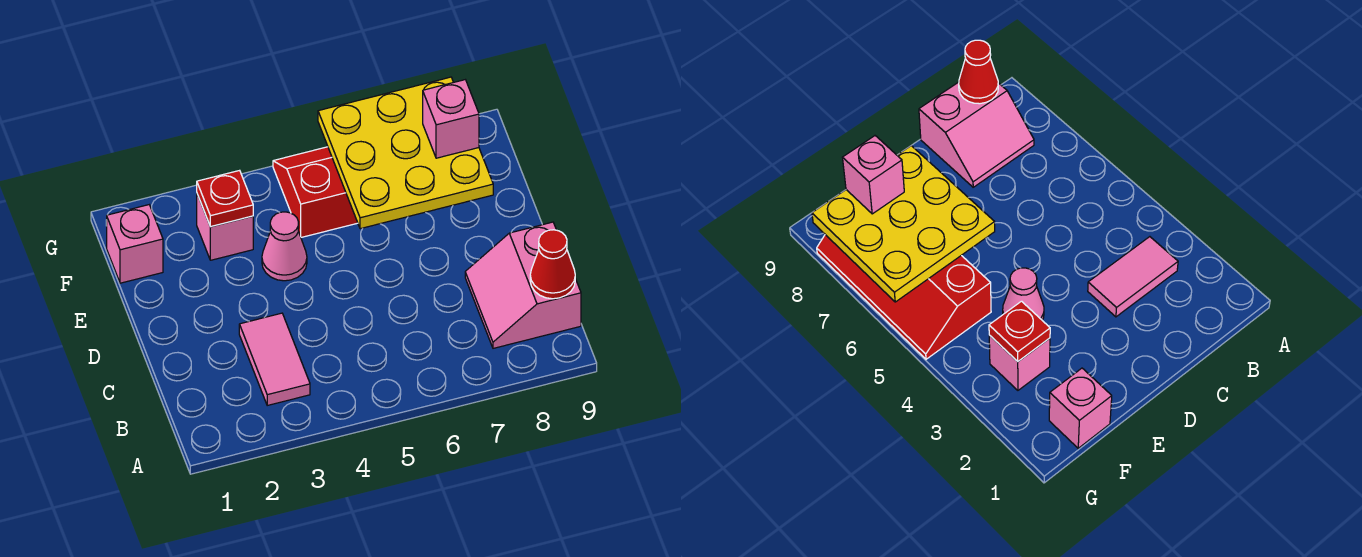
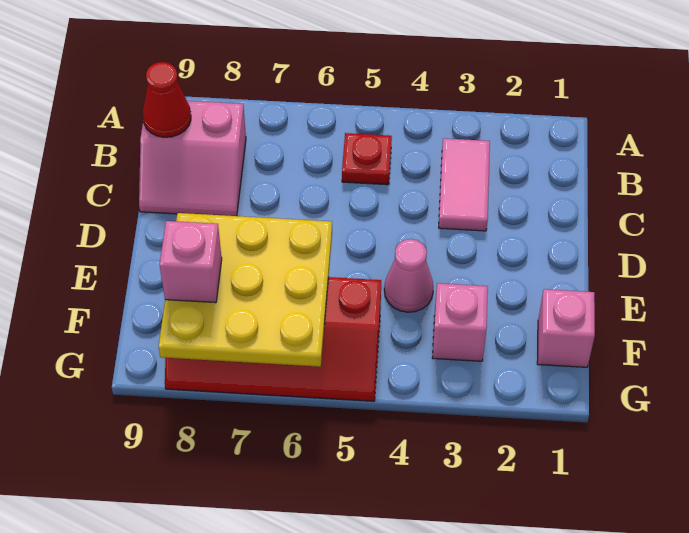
pink 2x2 slope [465,222,581,348] -> pink 2x2 slope turned to [139,101,246,216]
red 1x1 plate [197,170,253,227] -> red 1x1 plate moved to [342,133,392,185]

